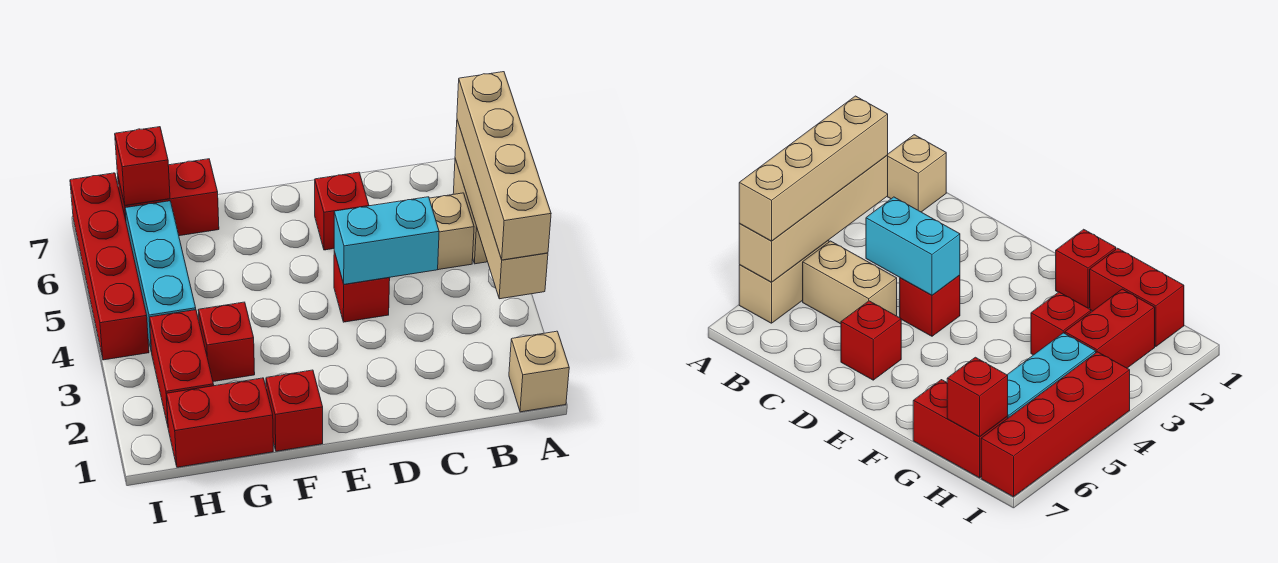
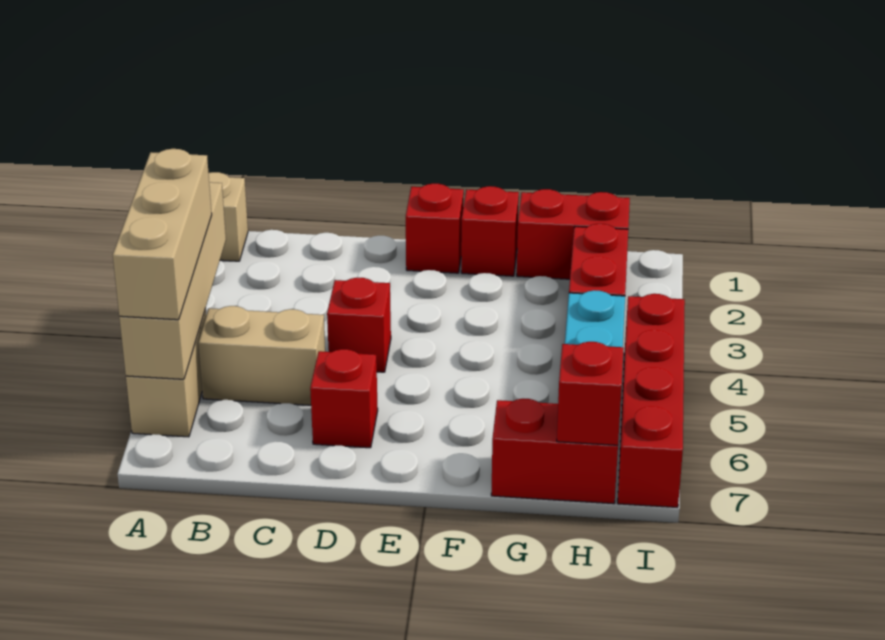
tan 1x4 brick [457,72,551,260] -> tan 1x3 brick [113,149,212,320]
cyan 1x2 brick [334,197,439,284] -> none
red 1x1 brick [198,302,255,382] -> red 1x1 brick moved to [406,184,464,273]

